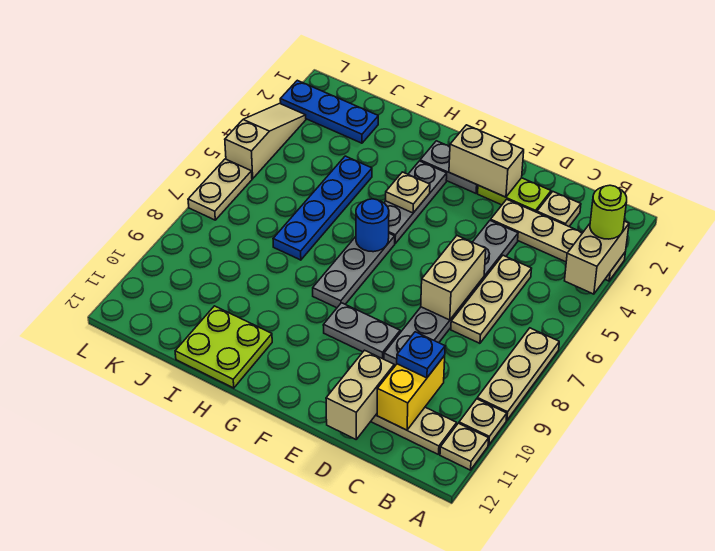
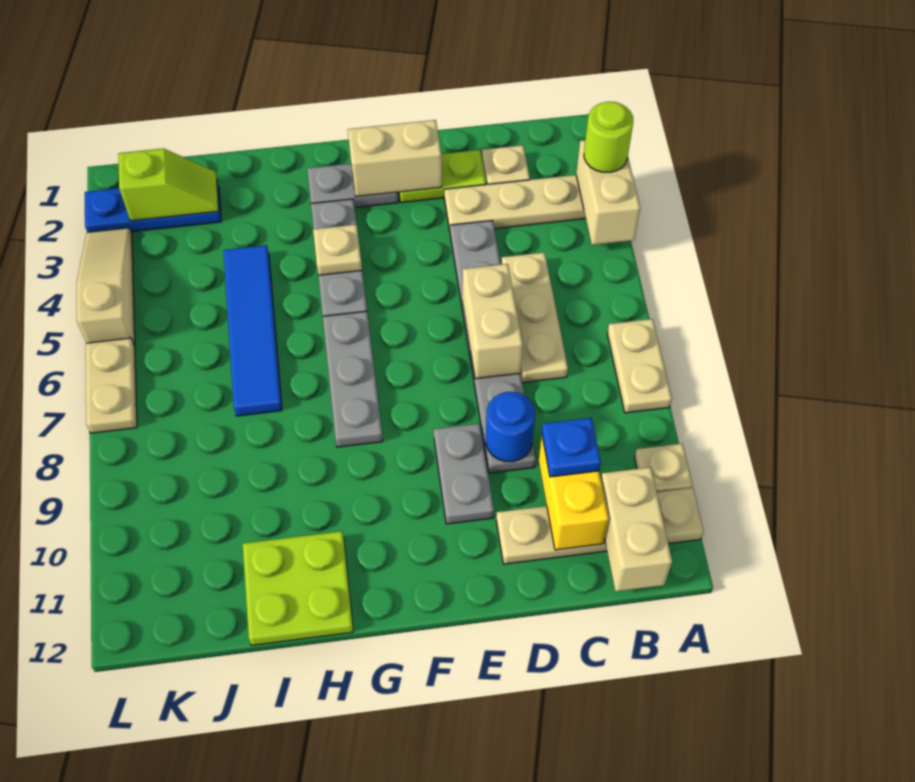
tan 1x3 plate [477,328,559,420] -> tan 1x2 plate [607,319,672,413]
tan 1x2 brick [326,350,394,439] -> tan 1x2 brick moved to [601,467,672,592]
grey 1x2 plate [323,303,400,359] -> grey 1x2 plate turned to [434,424,494,524]
blue 1x1 round brick [356,199,389,252] -> blue 1x1 round brick moved to [486,392,535,462]
blue 1x4 plate [273,156,372,260] -> blue 1x4 tile [224,245,282,416]
none -> lime 1x2 slope [118,148,219,221]

